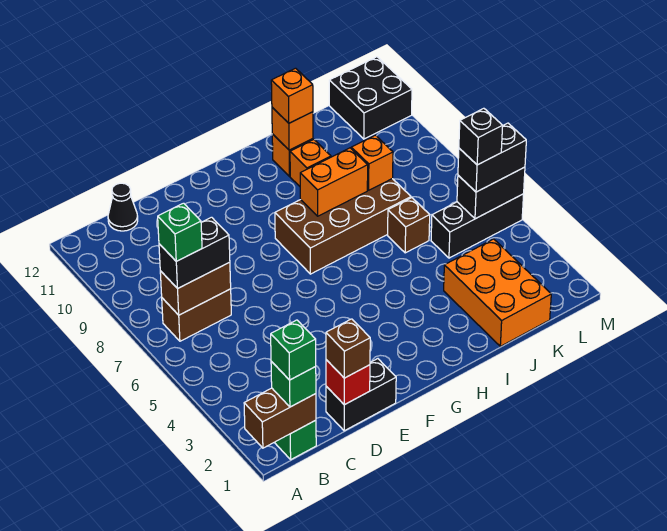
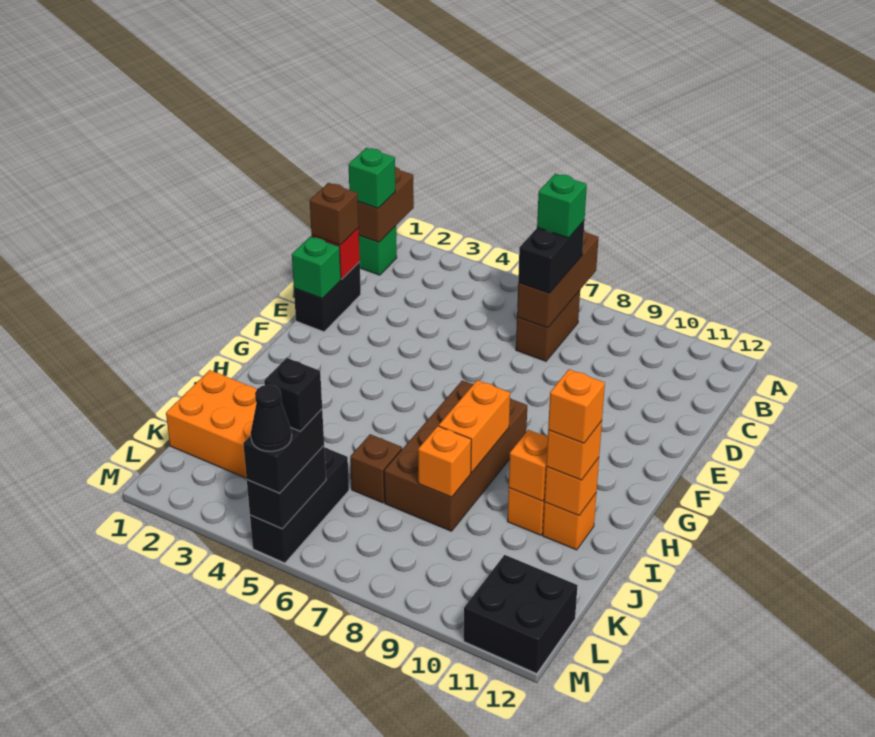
green 1x1 brick [271,320,316,380] -> green 1x1 brick moved to [292,236,341,298]
brown 1x2 brick [160,262,231,315] -> brown 1x3 brick [517,231,599,328]
black 1x1 cone [108,183,138,231] -> black 1x1 cone moved to [251,385,292,451]
none -> orange 1x1 brick [509,430,548,501]
none -> orange 1x1 brick [548,369,605,443]

